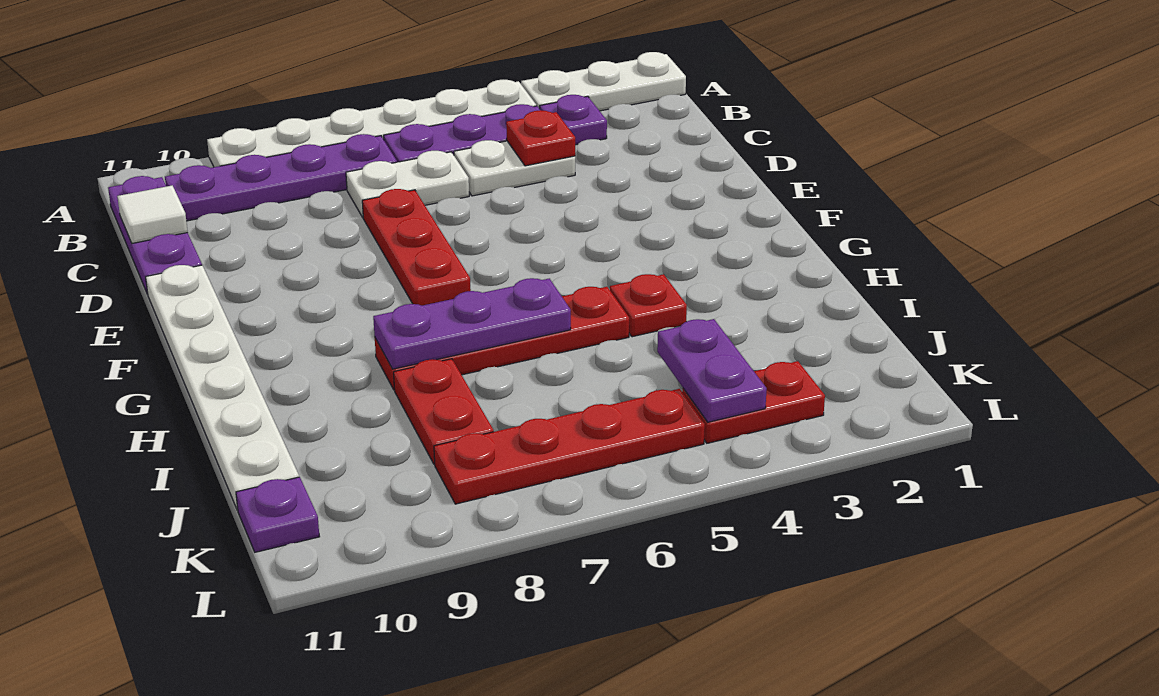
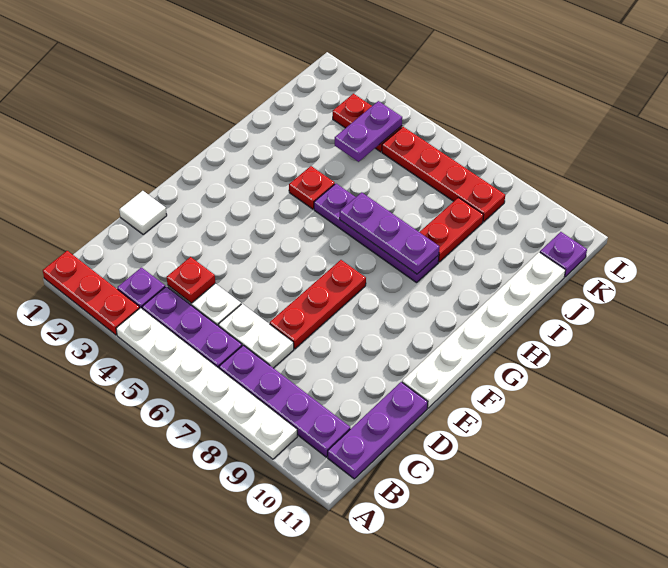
white 1x3 plate [521,52,686,111] -> red 1x3 plate [43,251,140,335]
white 1x1 tile [117,185,188,243] -> white 1x1 tile moved to [119,191,167,234]
red 1x4 plate [375,287,629,390] -> purple 1x4 plate [314,184,439,283]

